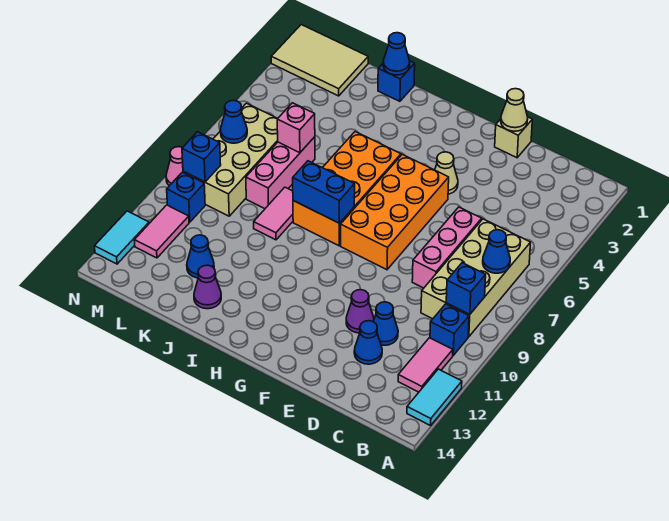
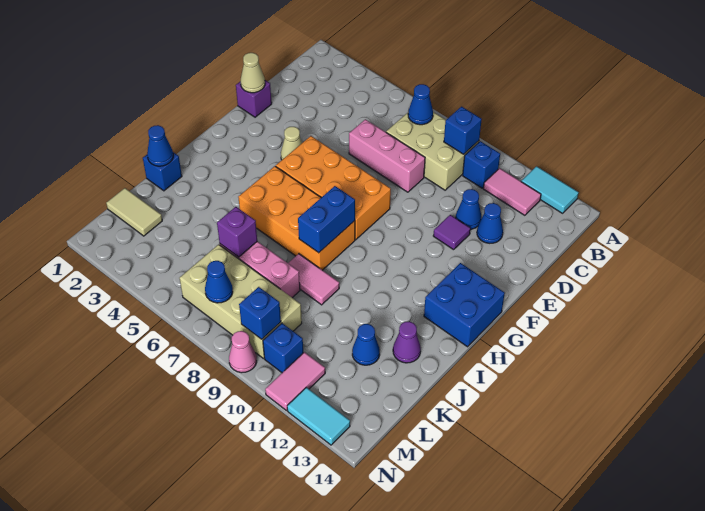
tan 2x4 brick [421,219,531,337] -> tan 2x3 brick [386,112,479,190]
tan 1x1 brick [495,117,532,158] -> purple 1x1 brick [236,80,272,117]
purple 1x1 cone [346,290,374,333] -> purple 1x1 tile [433,215,470,250]
none -> blue 2x2 brick [424,263,505,347]
pink 1x1 brick [277,103,315,153] -> purple 1x1 brick [217,207,257,257]
tan 2x3 tile [271,25,368,96] -> tan 1x2 tile [106,188,162,236]
pink 1x2 tile [134,205,189,258] -> pink 1x2 tile turned to [265,352,325,411]

